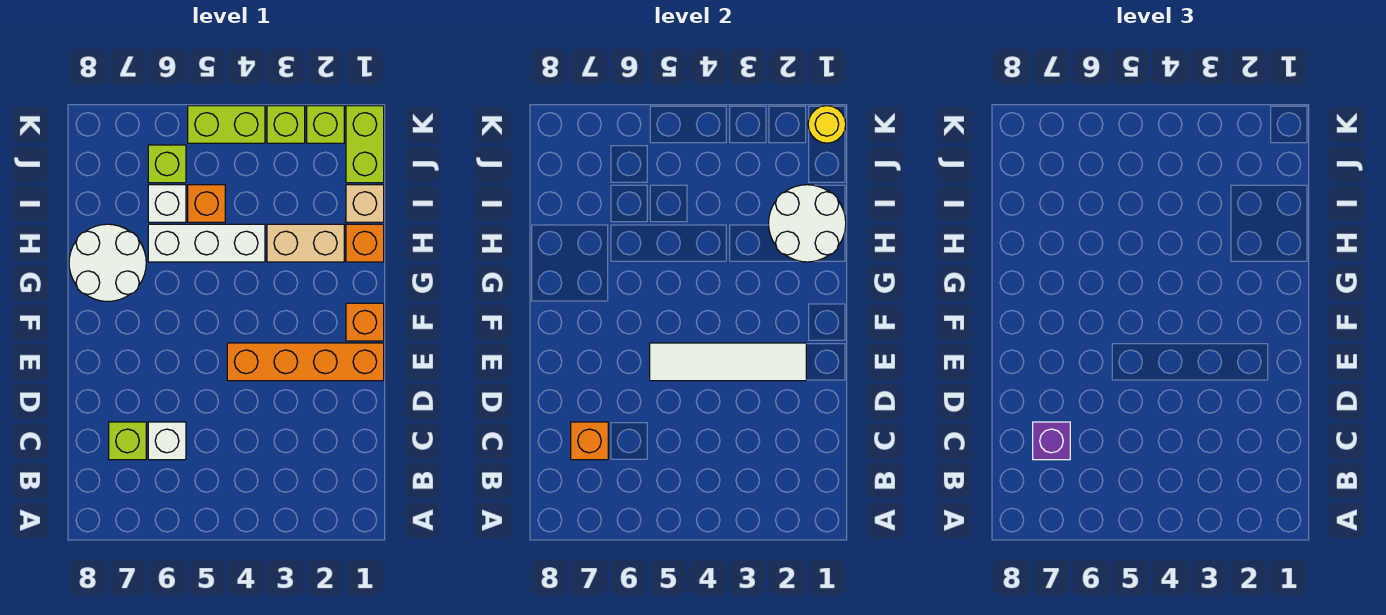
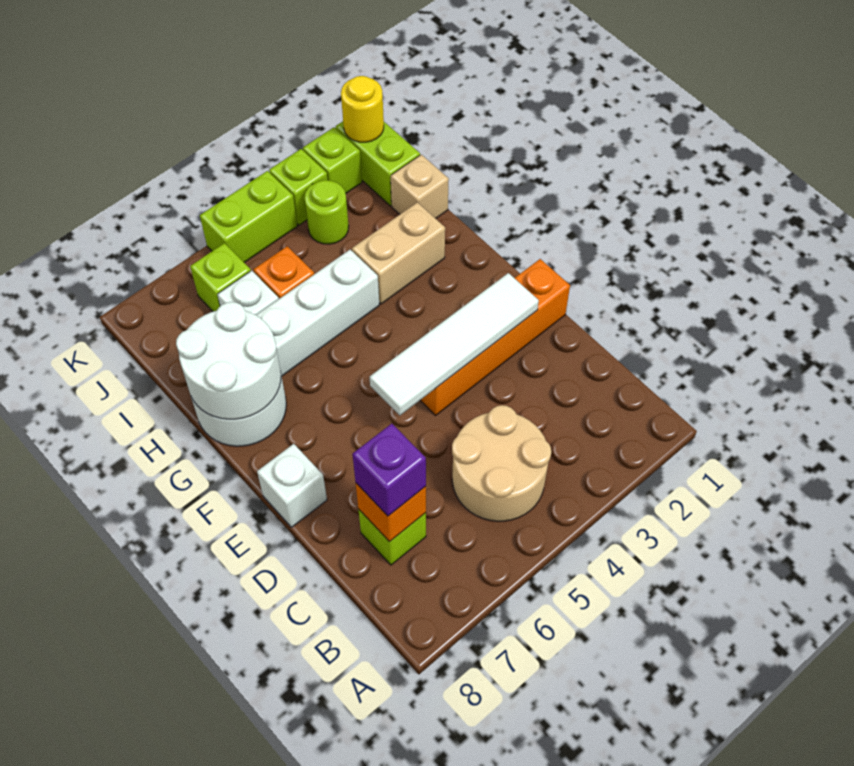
none -> tan 2x2 round brick [452,405,551,521]
white 1x1 brick [148,422,186,460] -> white 1x1 brick moved to [257,444,327,527]
orange 1x1 brick [346,303,384,341] -> none
orange 1x1 brick [346,224,384,262] -> none
white 2x2 round brick [769,185,846,262] -> white 2x2 round brick moved to [176,302,281,419]
none -> lime 1x1 round brick [304,180,349,244]

